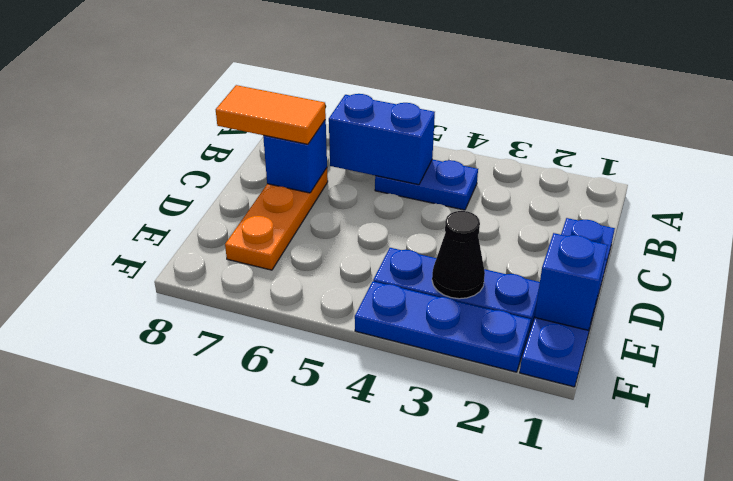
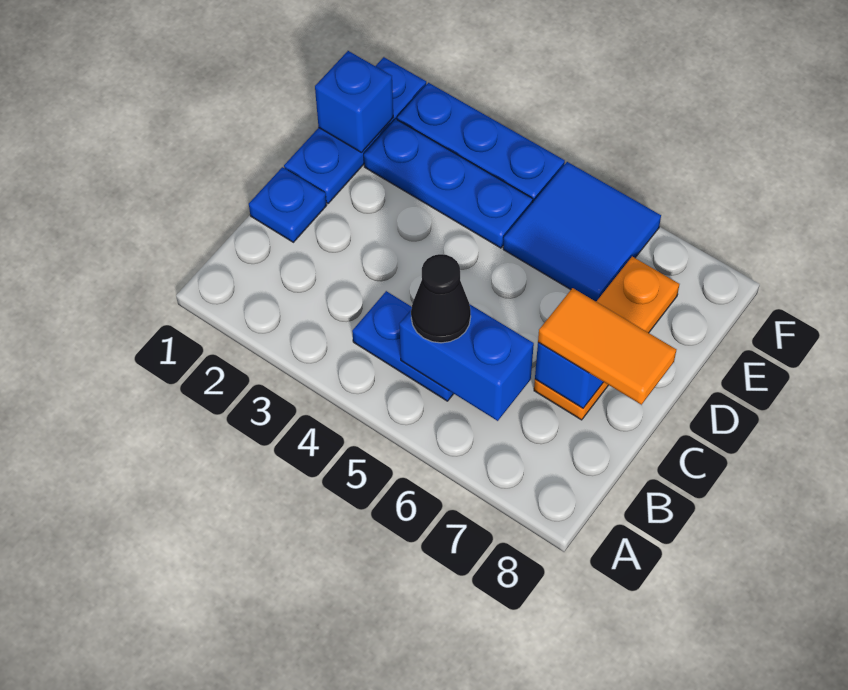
black 1x1 cone [432,211,485,299] -> black 1x1 cone moved to [411,254,471,343]
none -> blue 2x2 tile [503,162,661,301]

